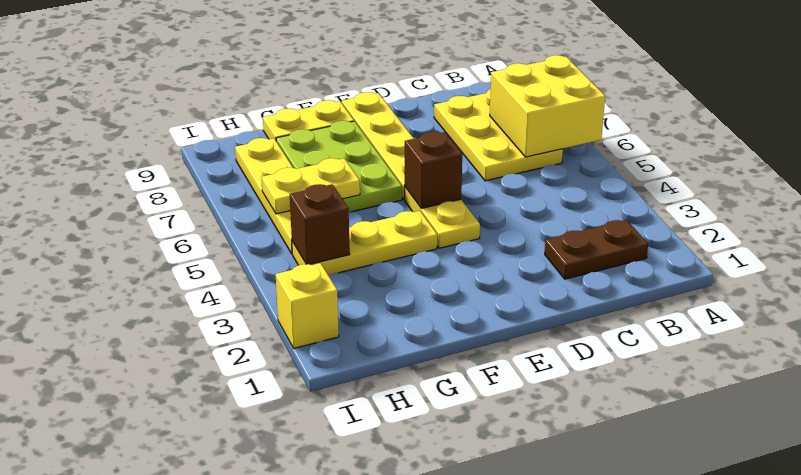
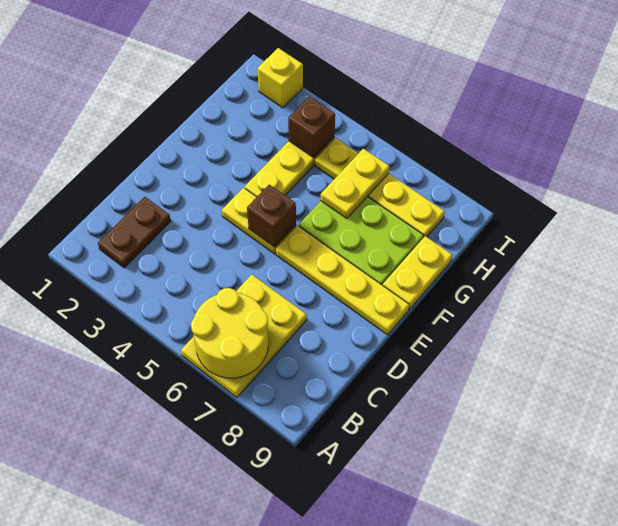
yellow 2x2 brick [490,55,605,157] -> yellow 2x2 round brick [191,288,268,378]
yellow 2x3 plate [434,89,563,181] -> yellow 2x3 plate turned to [181,275,307,397]

